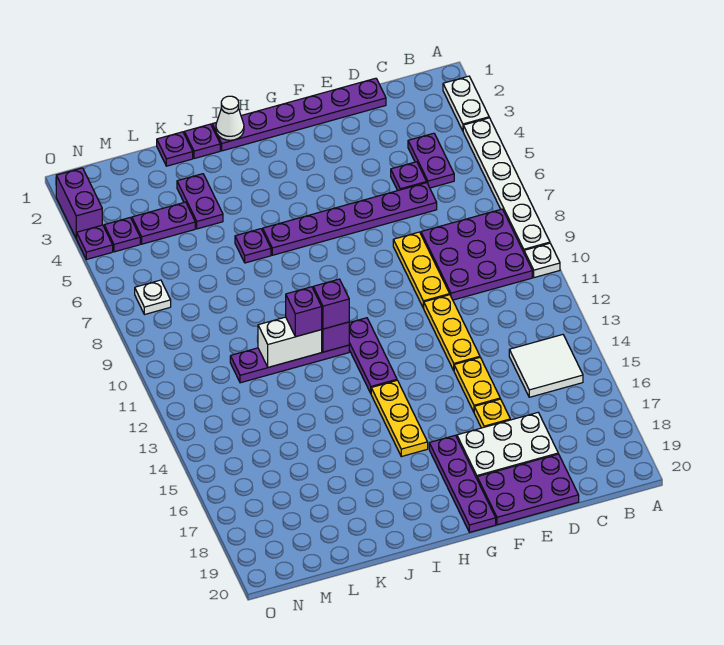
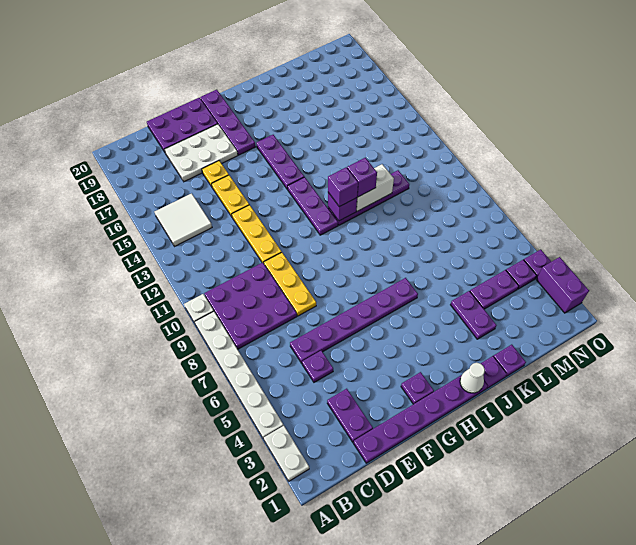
purple 1x2 plate [408,133,454,188] -> purple 1x2 plate moved to [327,389,373,442]
yellow 1x3 plate [371,380,428,457] -> purple 1x3 plate [256,135,304,189]
purple 1x1 plate [235,229,271,263] -> purple 1x1 plate moved to [401,372,434,404]
white 1x1 plate [135,280,171,315] -> none

